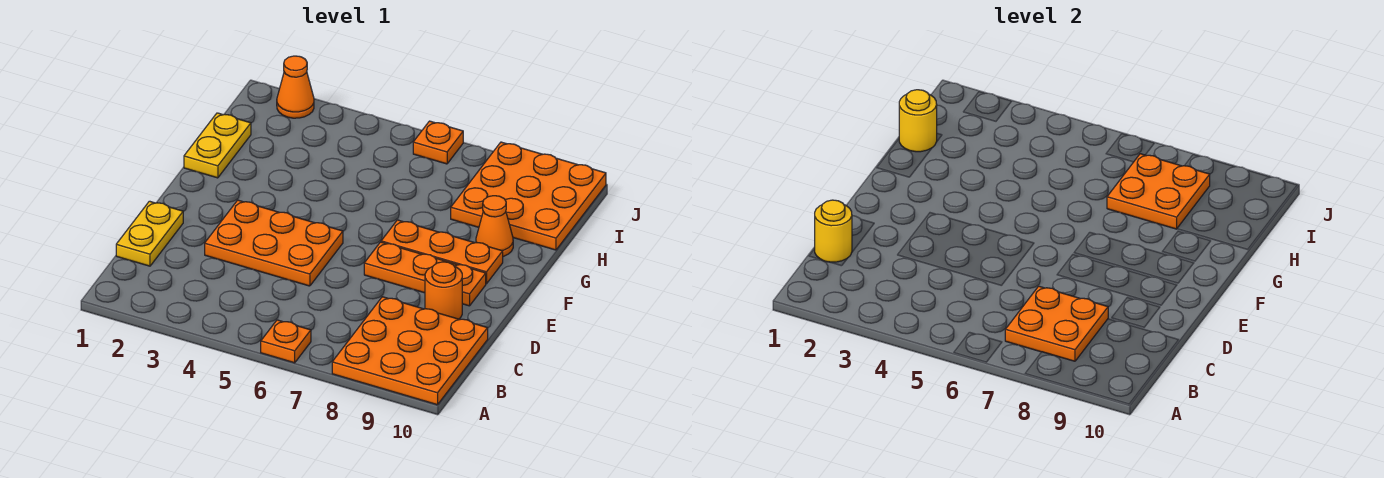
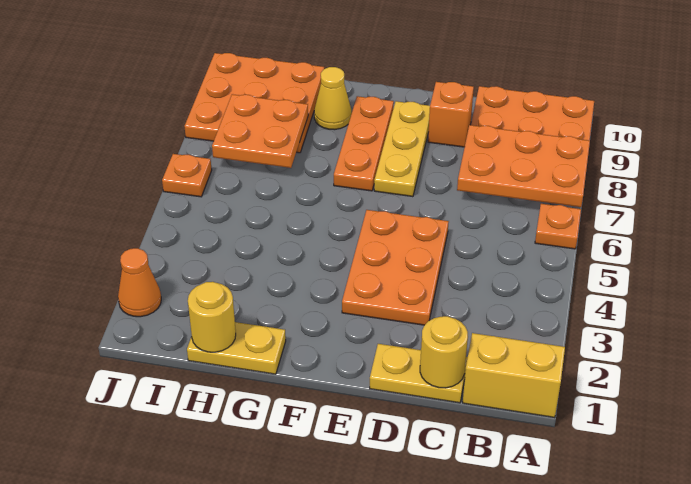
none -> yellow 1x2 brick [463,333,565,418]
orange 2x2 plate [1005,286,1108,361] -> orange 2x3 plate [457,125,590,207]
orange 1x1 round brick [425,262,462,319] -> orange 1x1 brick [428,82,474,147]
orange 1x3 plate [364,242,486,306] -> yellow 1x3 plate [374,101,430,197]
orange 1x1 cone [476,196,513,257] -> yellow 1x1 cone [314,67,352,130]

